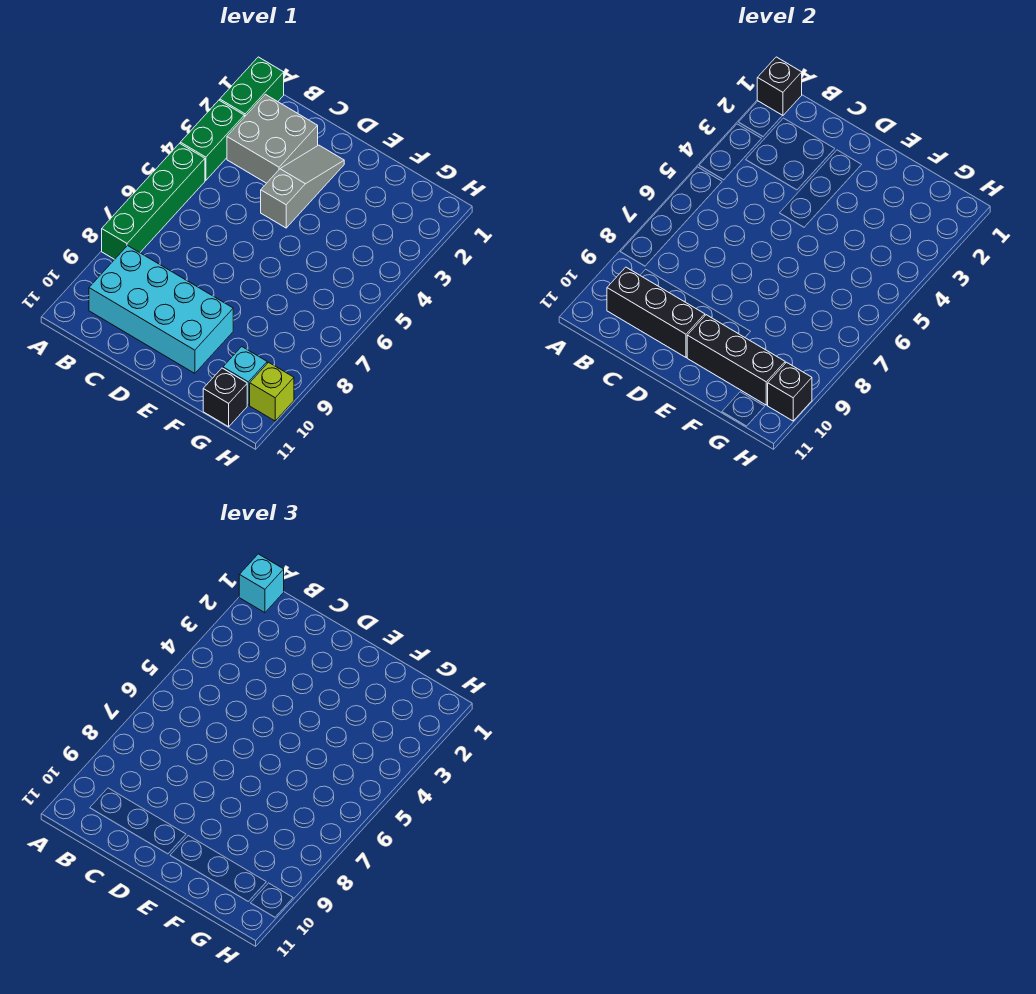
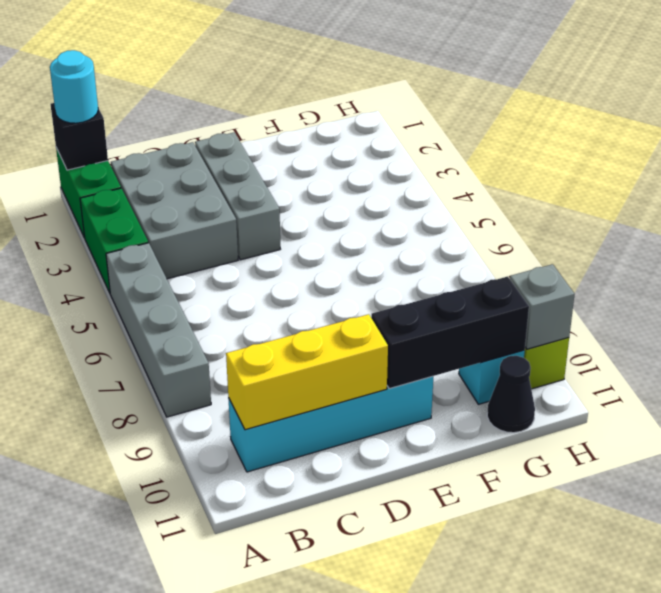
cyan 1x1 brick [239,554,284,613] -> cyan 1x1 round brick [50,50,98,123]
green 1x4 brick [102,143,205,259] -> grey 1x4 brick [106,243,211,417]
grey 2x2 brick [227,94,318,183] -> grey 2x3 brick [111,142,238,279]
cyan 2x4 brick [89,246,233,373] -> cyan 1x4 brick [228,376,433,472]
black 1x3 brick [607,267,705,357] -> yellow 1x3 brick [226,314,388,430]
grey 1x3 slope [261,145,344,228] -> grey 1x3 brick [195,133,280,260]
black 1x1 brick [203,368,247,427] -> black 1x1 cone [487,356,535,433]
black 1x1 brick [768,362,812,421] -> grey 1x1 brick [510,264,575,349]

